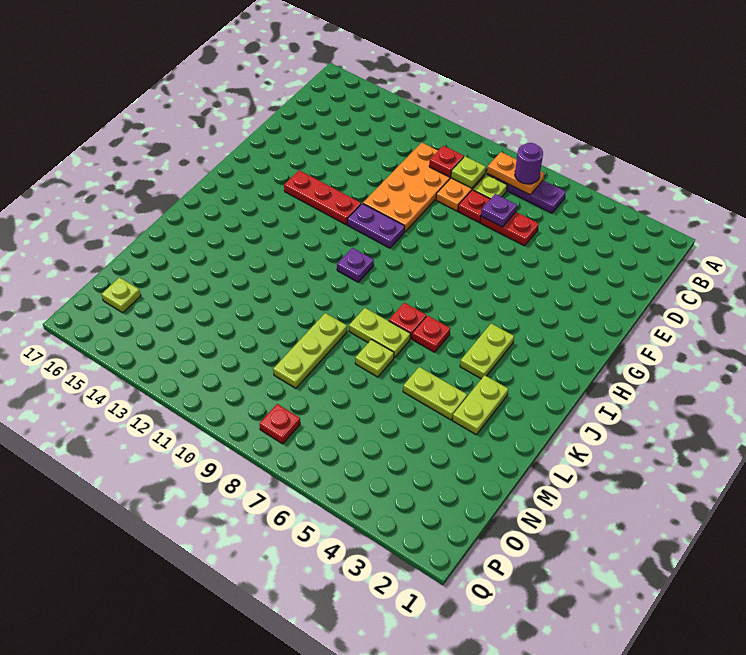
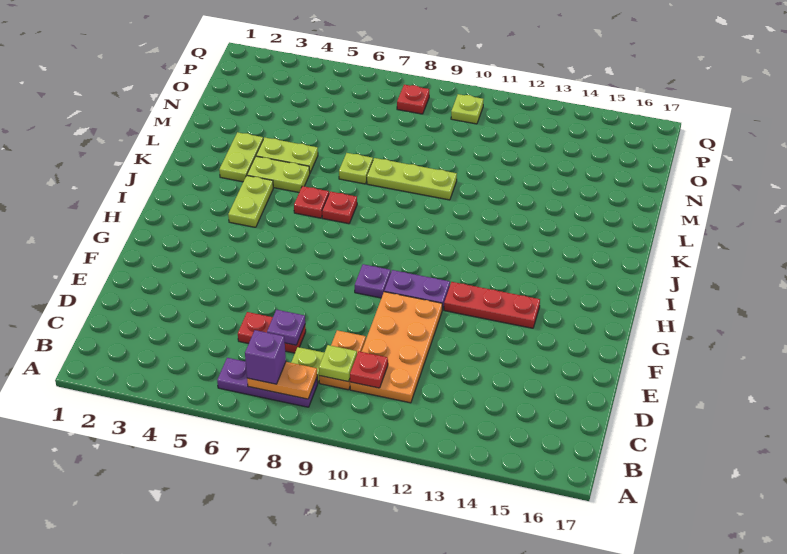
purple 1x1 round brick [515,143,543,184] -> purple 1x1 brick [245,330,286,384]
red 1x1 plate [458,190,490,222] -> none
purple 1x1 plate [337,248,374,282] -> purple 1x1 plate moved to [355,264,391,298]
lime 1x2 plate [349,308,410,358] -> lime 1x2 plate moved to [247,156,310,192]
lime 1x3 plate [273,313,347,388] -> lime 1x3 plate turned to [367,158,457,200]
lime 1x1 plate [101,277,141,313] -> lime 1x1 plate moved to [451,94,484,124]

